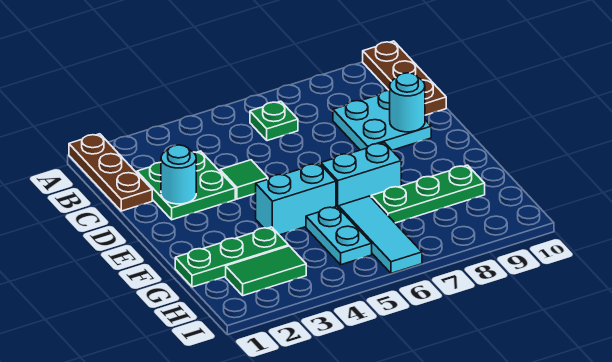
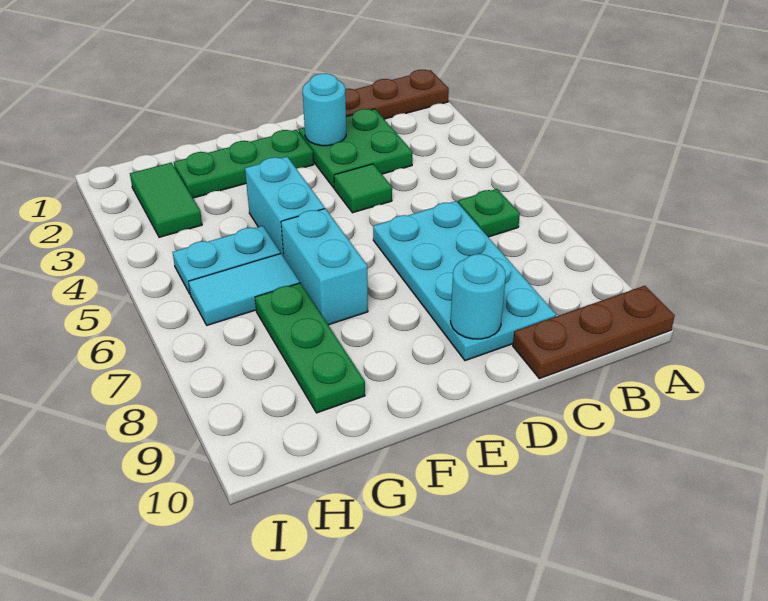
cyan 2x2 plate [333,90,431,150] -> cyan 2x4 plate [373,201,556,361]
green 1x3 plate [175,227,289,287] -> green 1x3 plate turned to [174,130,314,198]
cyan 1x3 tile [339,196,422,273] -> cyan 1x2 tile [188,253,300,325]

